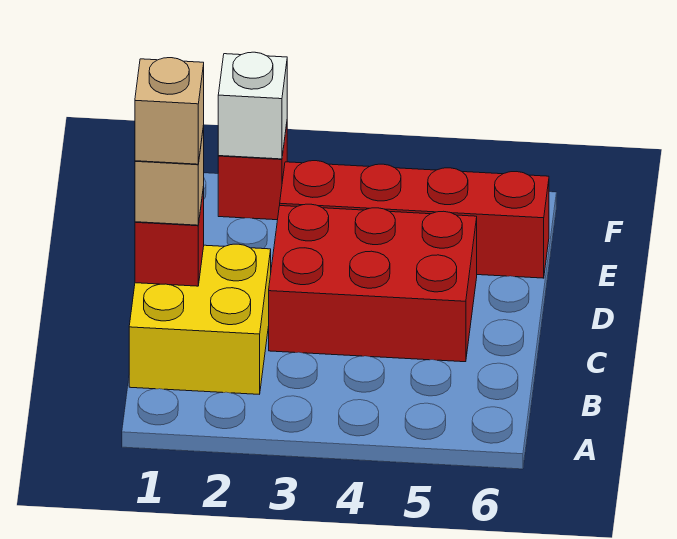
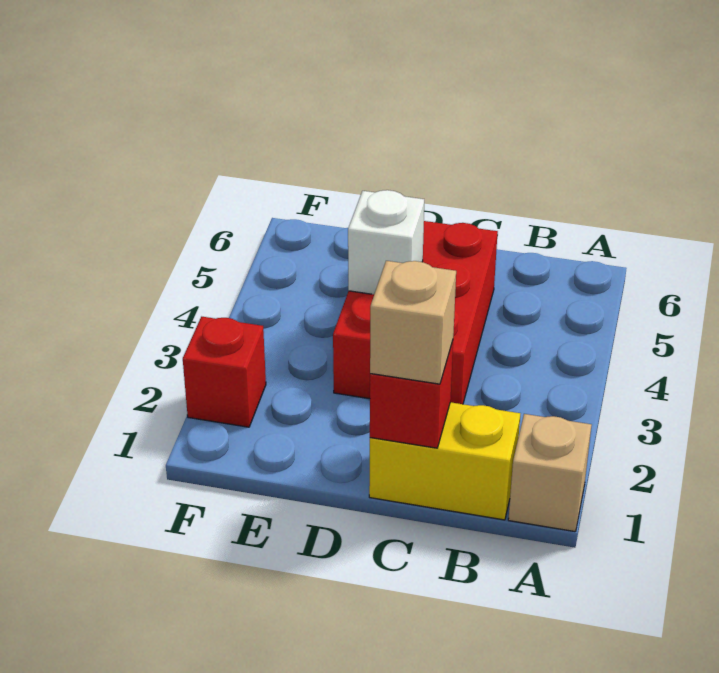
yellow 2x2 brick [129,244,271,394] -> yellow 1x2 brick [369,402,520,520]
tan 1x1 brick [135,58,204,164] -> tan 1x1 brick moved to [508,414,592,532]
red 1x4 brick [280,161,549,278] -> none
white 1x1 brick [218,52,287,159] -> white 1x1 brick moved to [348,190,424,294]

